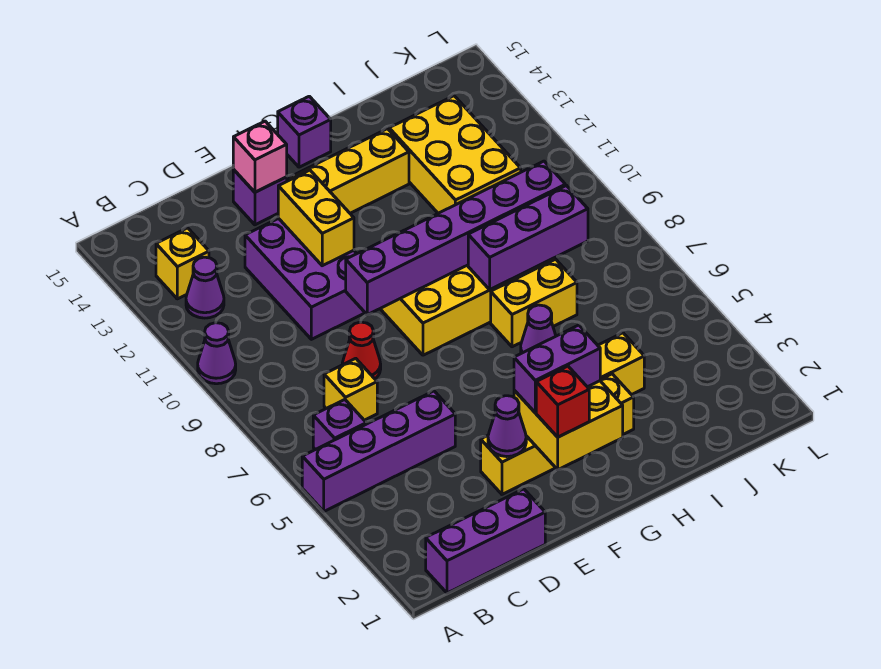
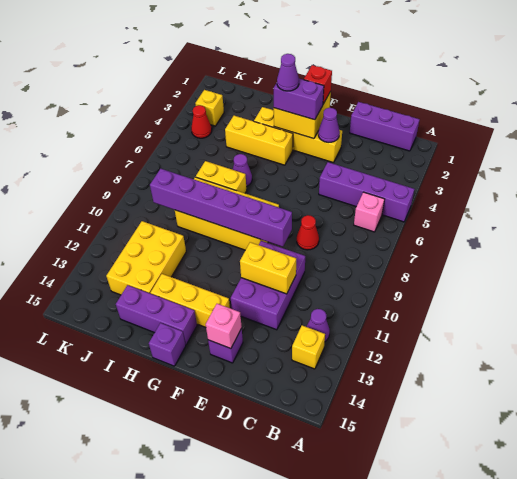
purple 1x1 cone [198,323,236,384] -> purple 1x1 cone moved to [277,54,299,91]
purple 1x1 brick [313,400,366,450] -> pink 1x1 brick [354,192,385,232]
yellow 1x1 brick [324,358,377,420] -> yellow 1x1 brick moved to [195,90,224,126]
yellow 1x2 brick [278,170,354,266] -> yellow 1x2 brick turned to [240,242,296,294]
purple 1x3 brick [468,186,588,290] -> purple 1x3 brick moved to [116,285,197,345]
none -> red 1x1 cone [191,105,212,138]

